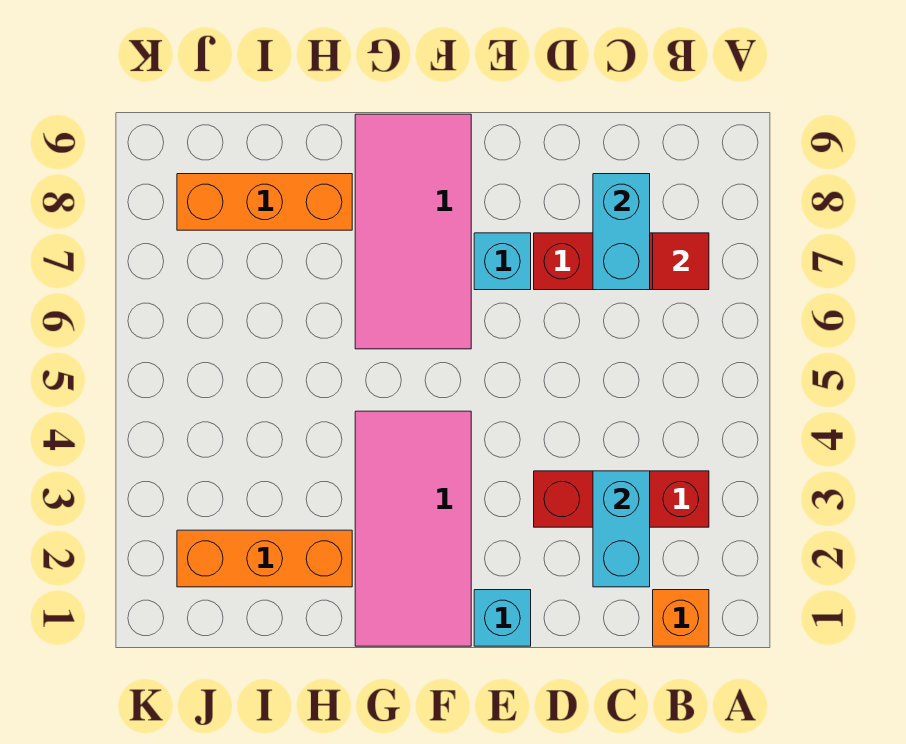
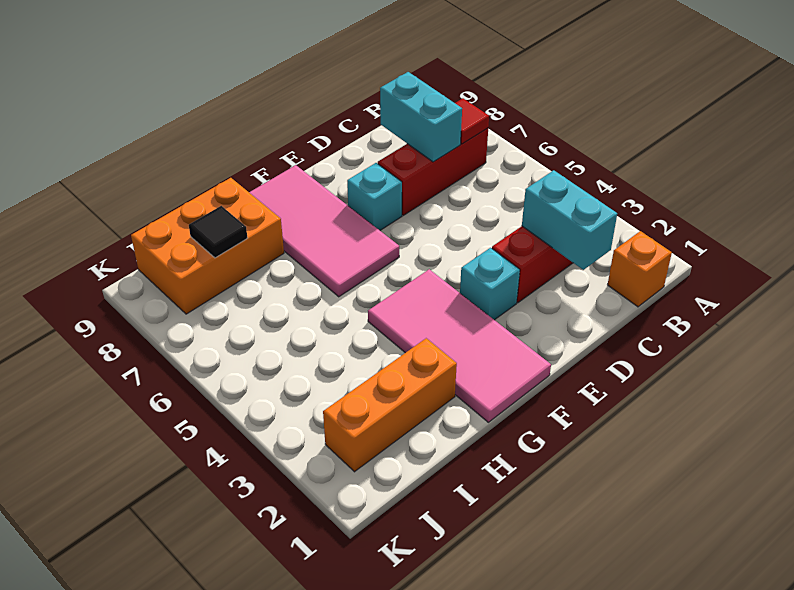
cyan 1x1 brick [474,590,531,646] -> cyan 1x1 brick moved to [460,248,520,320]
orange 1x3 brick [177,174,352,230] -> orange 2x3 brick [131,178,284,314]
none -> black 1x1 tile [189,206,247,258]

